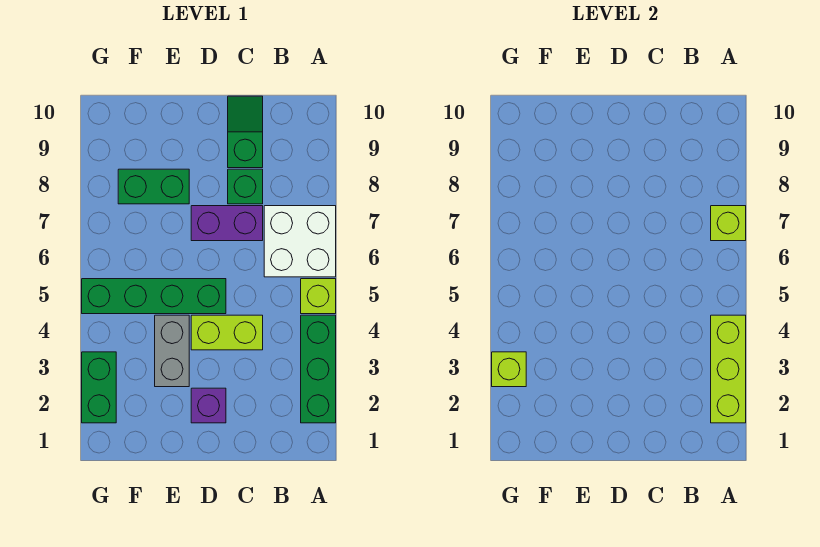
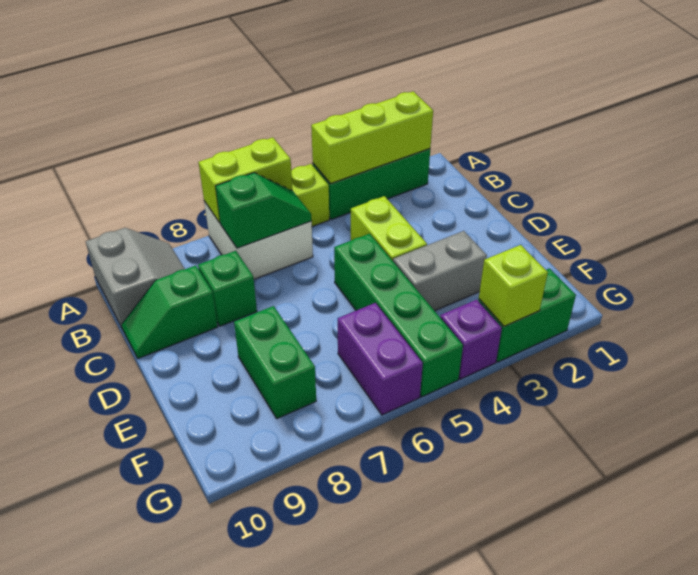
lime 1x1 brick [711,206,746,241] -> lime 1x2 brick [199,137,292,223]
none -> grey 2x2 slope [86,228,185,328]
none -> green 1x2 slope [215,173,312,248]
purple 1x2 brick [191,206,263,241] -> purple 1x2 brick moved to [338,303,423,415]
purple 1x1 brick [191,388,226,423] -> purple 1x1 brick moved to [440,300,502,379]

